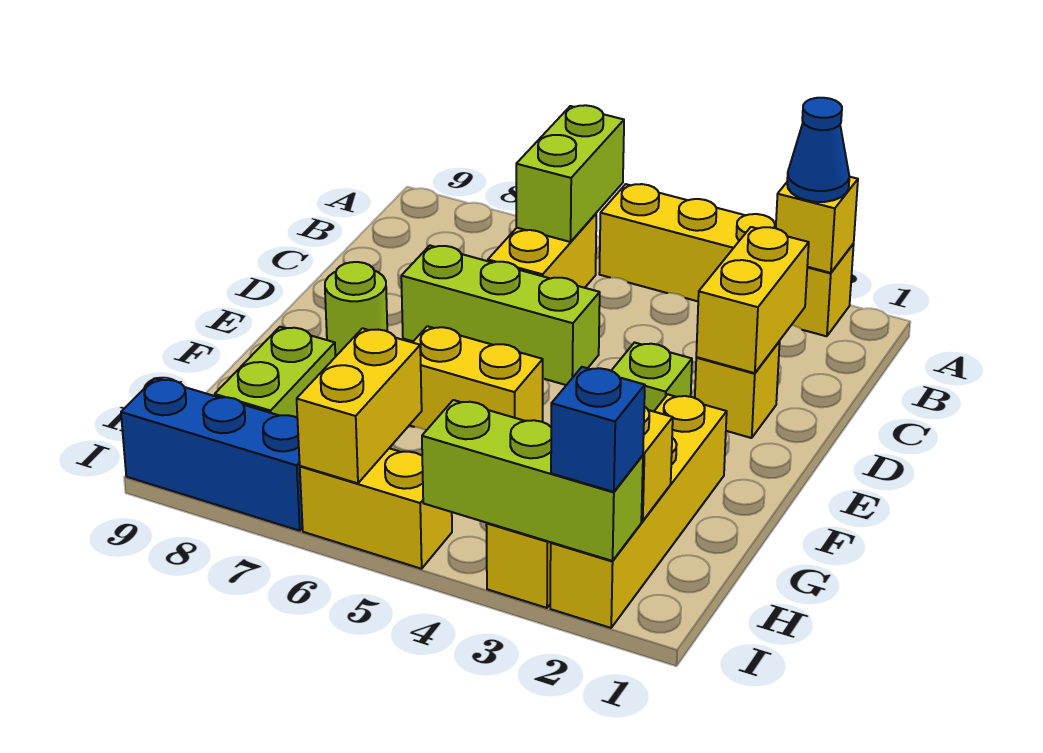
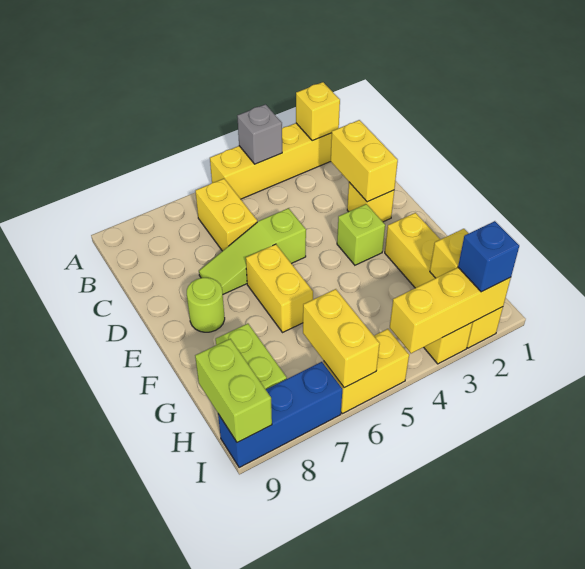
blue 1x1 cone [787,98,849,202] -> none
none -> grey 1x1 brick [237,104,282,164]
lime 1x2 brick [516,105,624,242] -> lime 1x2 brick moved to [195,339,272,443]
lime 1x3 brick [401,246,600,385] -> lime 1x3 slope [199,208,306,294]
yellow 1x2 brick [410,326,543,430] -> yellow 1x2 brick turned to [246,244,313,333]
lime 1x3 brick [422,400,643,561] -> yellow 1x3 brick [390,268,511,353]

